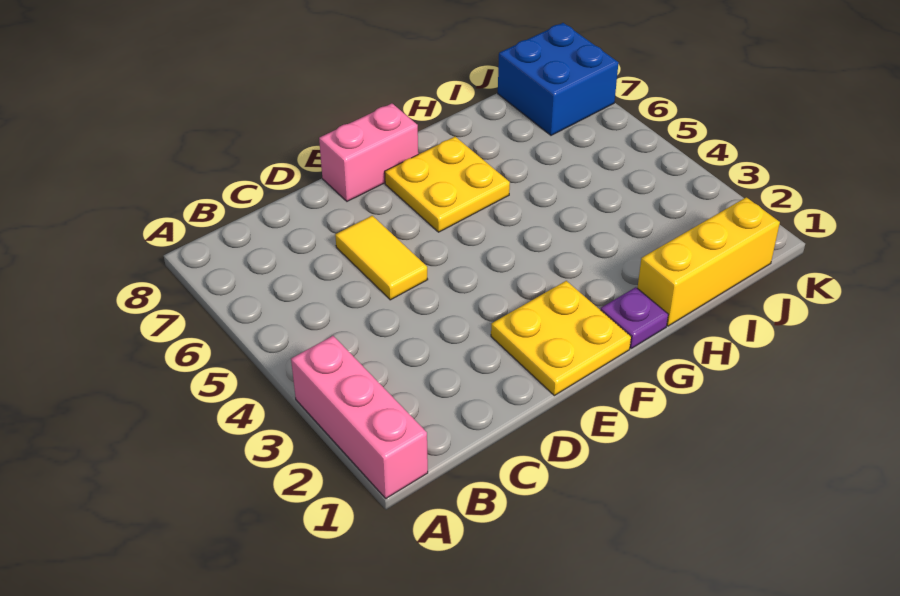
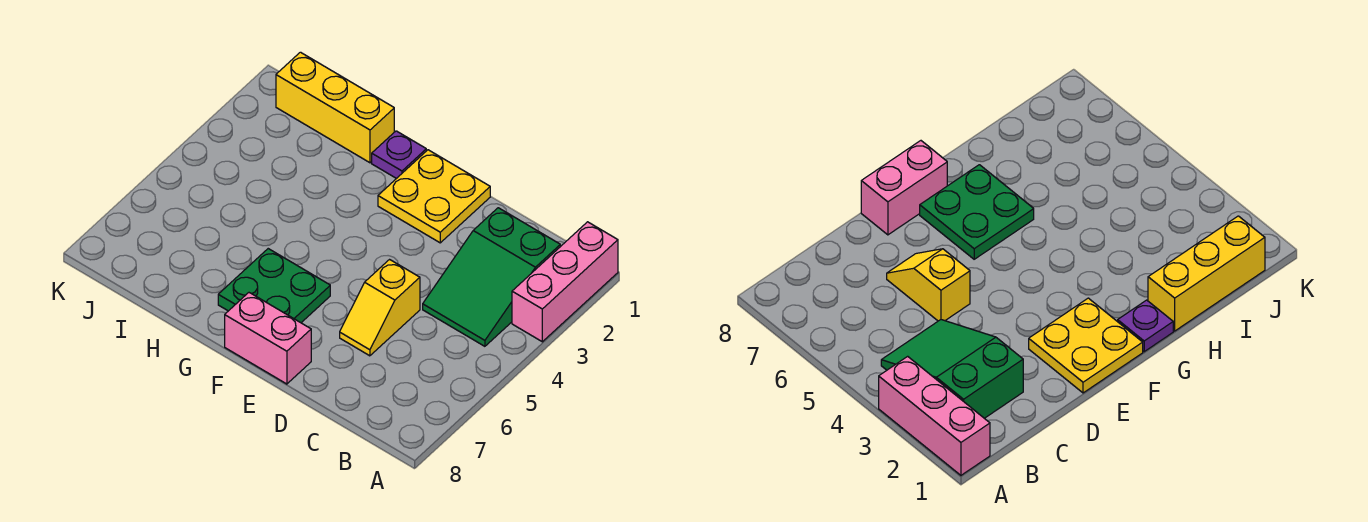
none -> green 2x3 slope [423,208,560,346]
yellow 1x2 tile [335,216,428,300] -> yellow 1x2 slope [340,260,420,356]
yellow 2x2 plate [385,137,510,232] -> green 2x2 plate [218,249,330,323]
blue 2x2 brick [498,23,618,135] -> none

